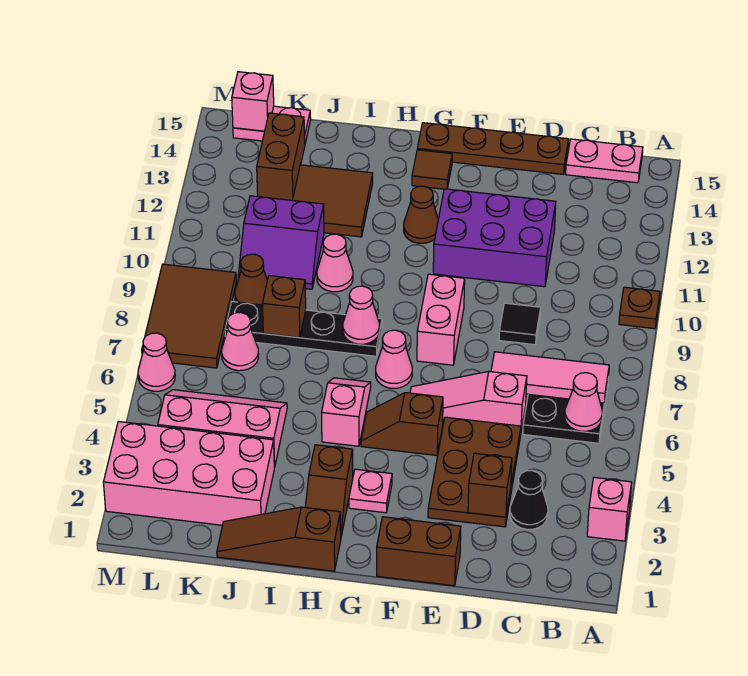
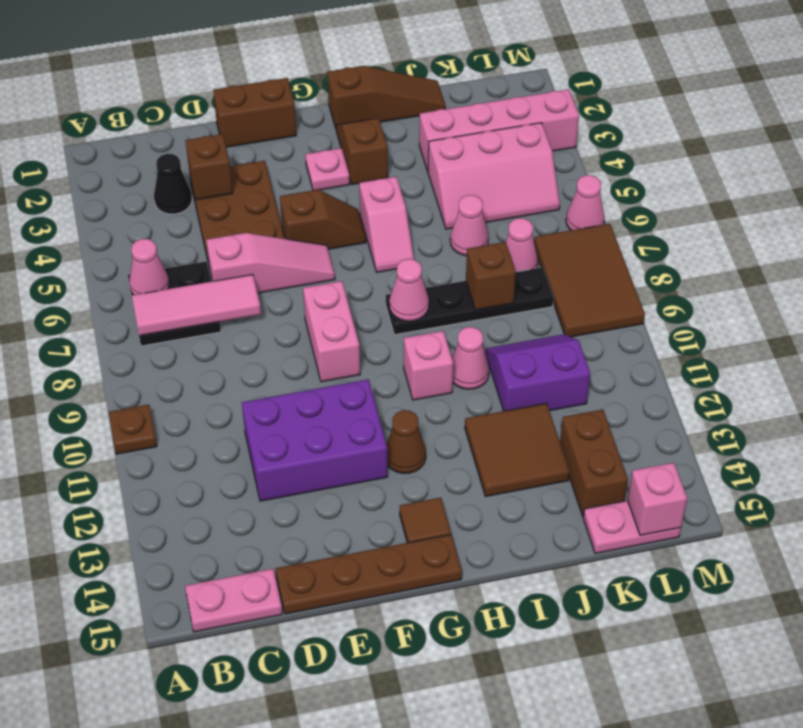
pink 1x1 brick [587,478,632,541] -> pink 1x1 brick moved to [404,331,453,400]
black 1x1 tile [499,303,541,345] -> none
pink 1x1 cone [376,330,412,388] -> pink 1x1 cone moved to [450,195,489,256]
pink 2x4 brick [103,421,274,525] -> pink 1x4 brick [419,89,579,171]
brown 1x1 cone [235,254,267,305] -> none

